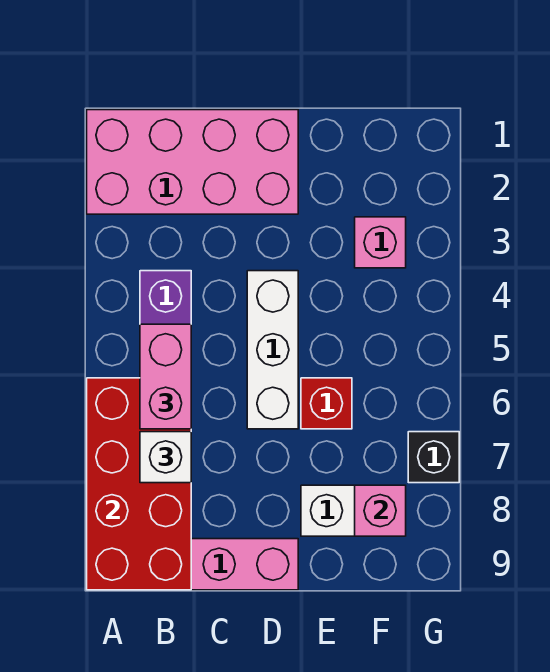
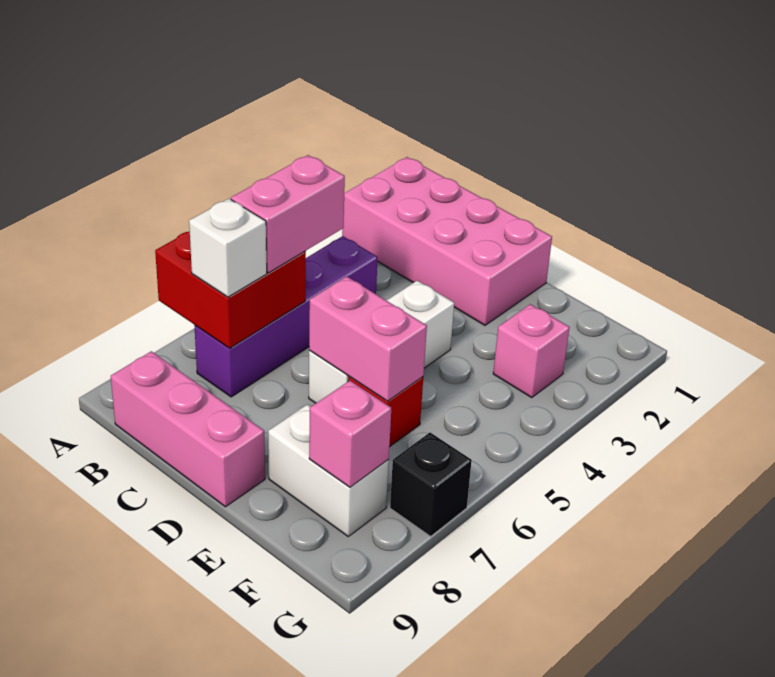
red 2x4 brick [87,378,191,590] -> red 2x2 brick [155,231,306,348]
none -> pink 1x2 brick [309,276,427,401]

